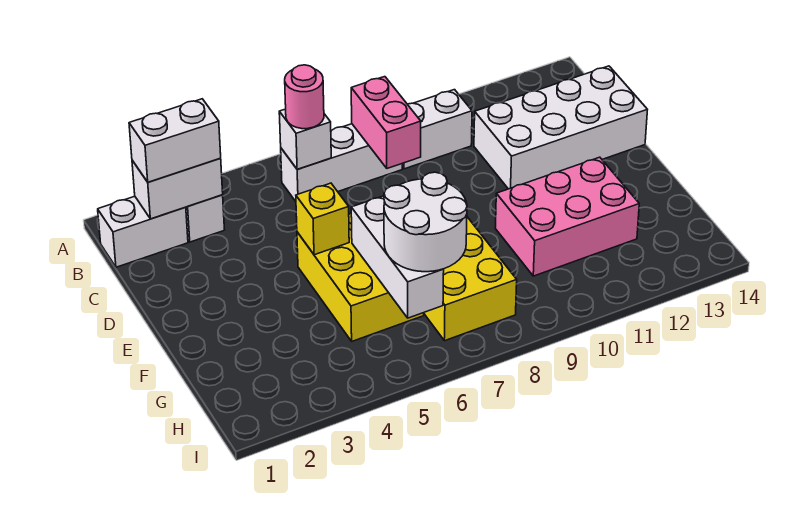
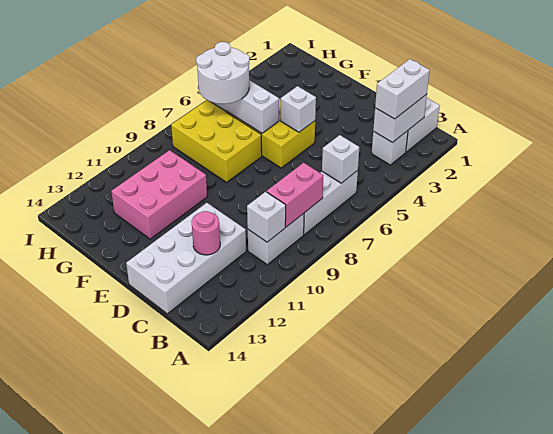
pink 1x1 round brick [285,65,324,129] -> pink 1x1 round brick moved to [192,211,220,255]
pink 1x2 brick [351,77,421,168] -> pink 1x2 brick turned to [267,163,323,227]
none -> white 1x1 brick [247,192,286,242]
yellow 1x1 brick [296,183,349,255] -> white 1x1 brick [281,86,316,132]

